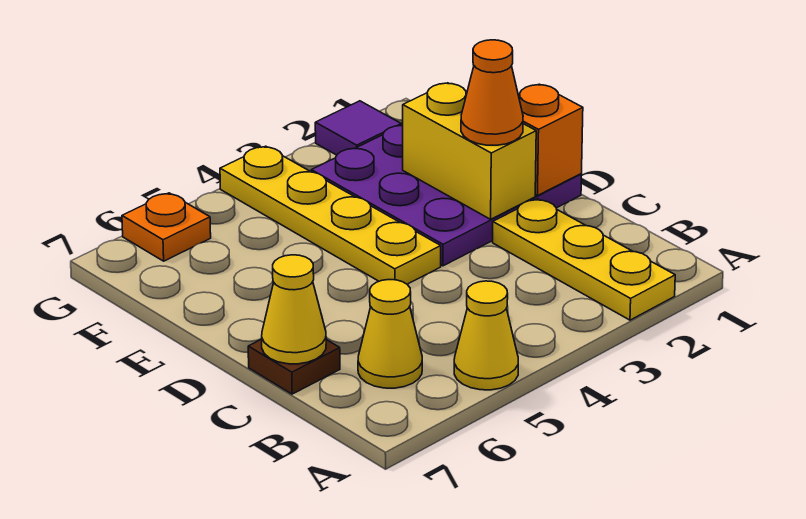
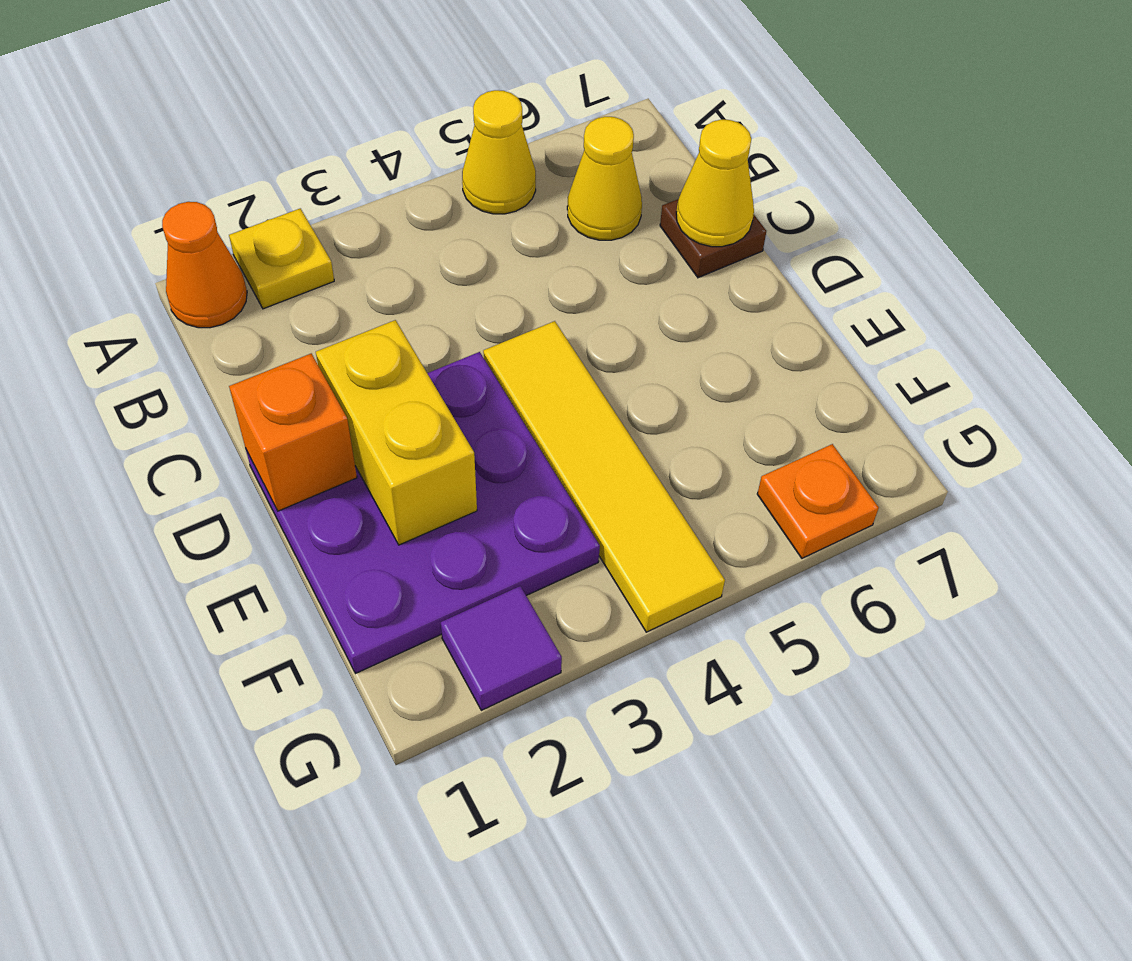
yellow 1x3 plate [493,199,675,320] -> yellow 1x1 plate [229,208,334,309]
orange 1x1 cone [461,40,523,145] -> orange 1x1 cone moved to [162,202,247,328]
yellow 1x4 plate [220,146,441,284] -> yellow 1x4 tile [483,321,725,632]

